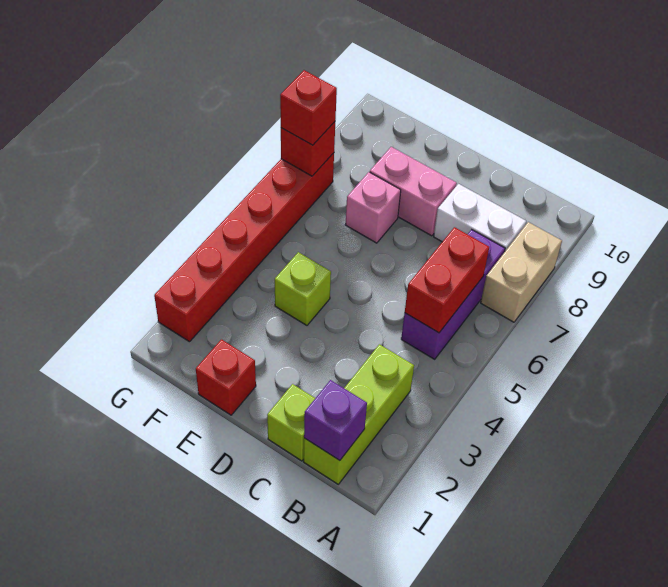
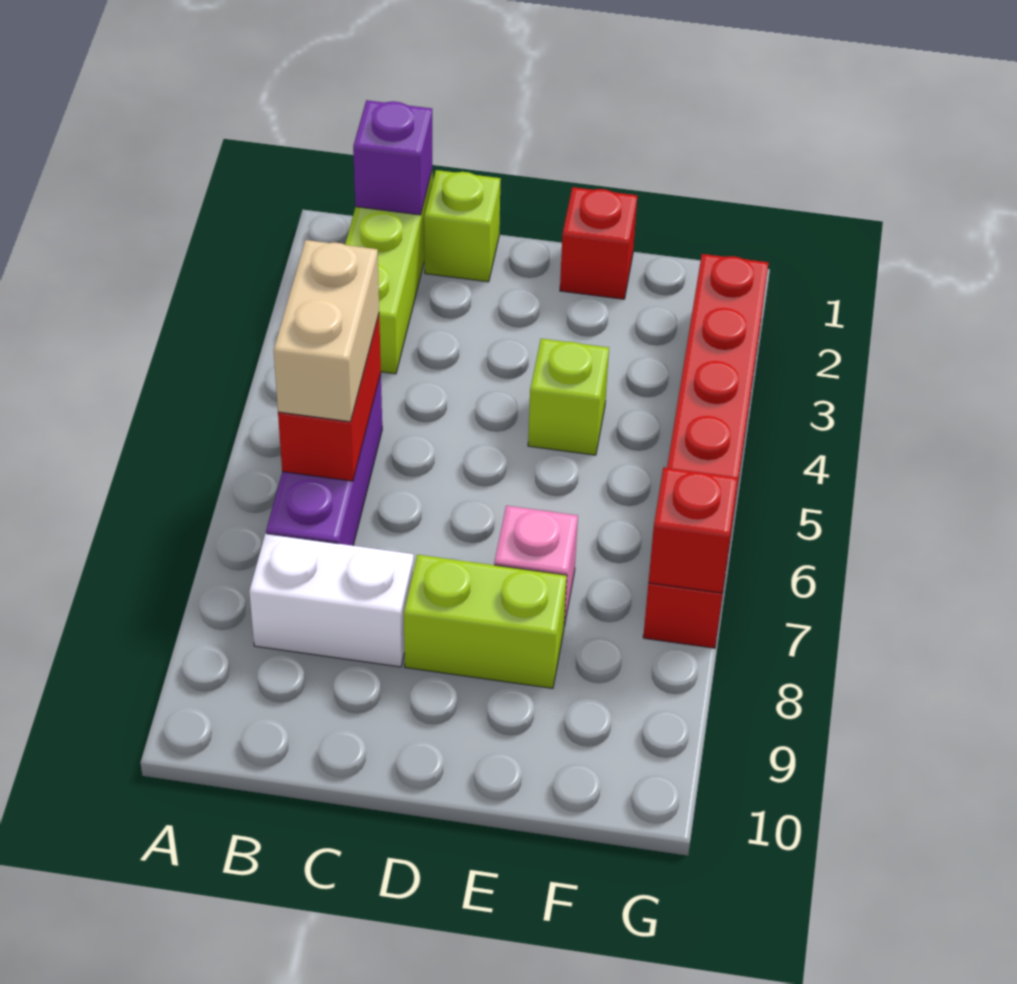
tan 1x2 brick [481,222,562,322] -> tan 1x2 brick moved to [274,240,379,422]
pink 1x2 brick [370,147,457,236] -> lime 1x2 brick [404,555,567,688]
red 1x1 brick [280,70,337,145] -> none

